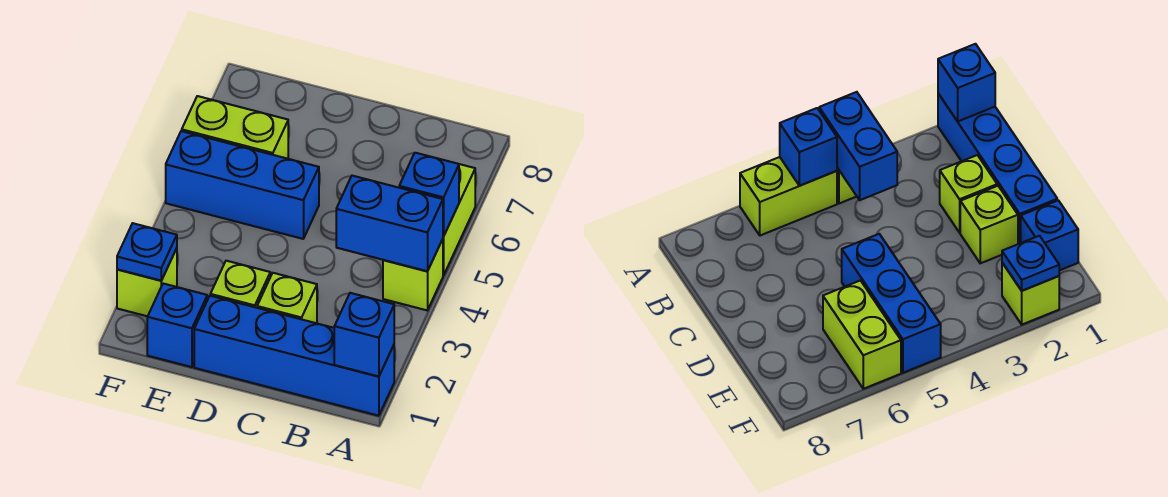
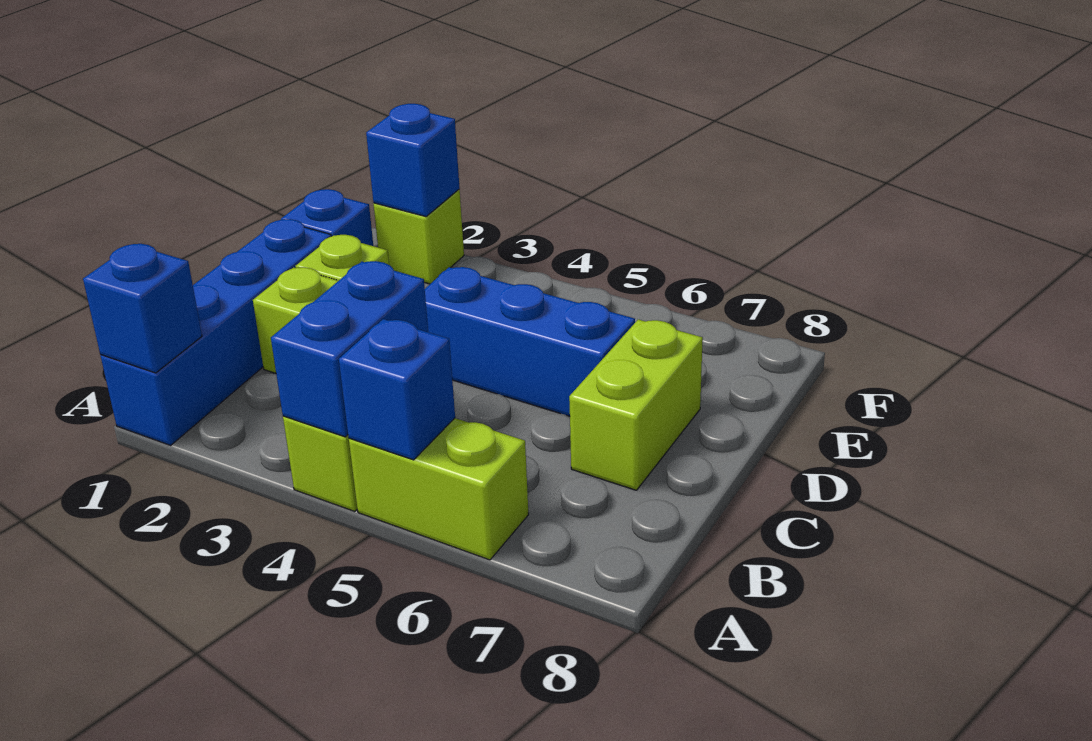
blue 1x3 brick [166,131,319,239] -> blue 1x3 brick turned to [425,267,635,416]
lime 1x2 brick [182,96,288,159] -> lime 1x2 brick moved to [569,319,703,490]
blue 1x1 plate [117,223,177,280] -> blue 1x1 brick [366,104,460,217]

